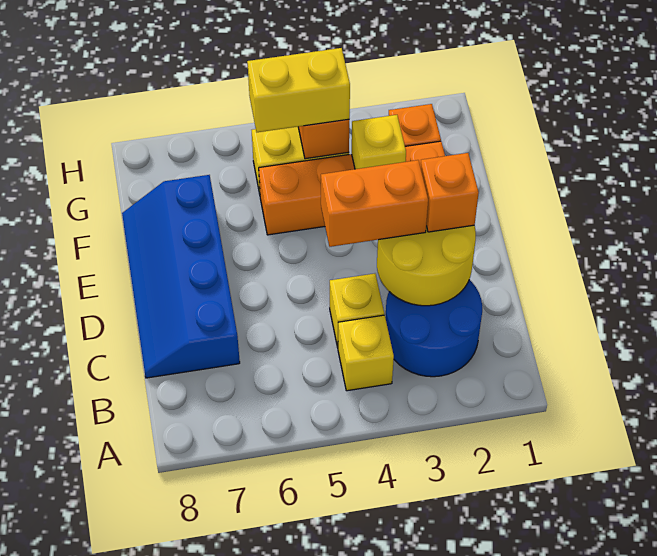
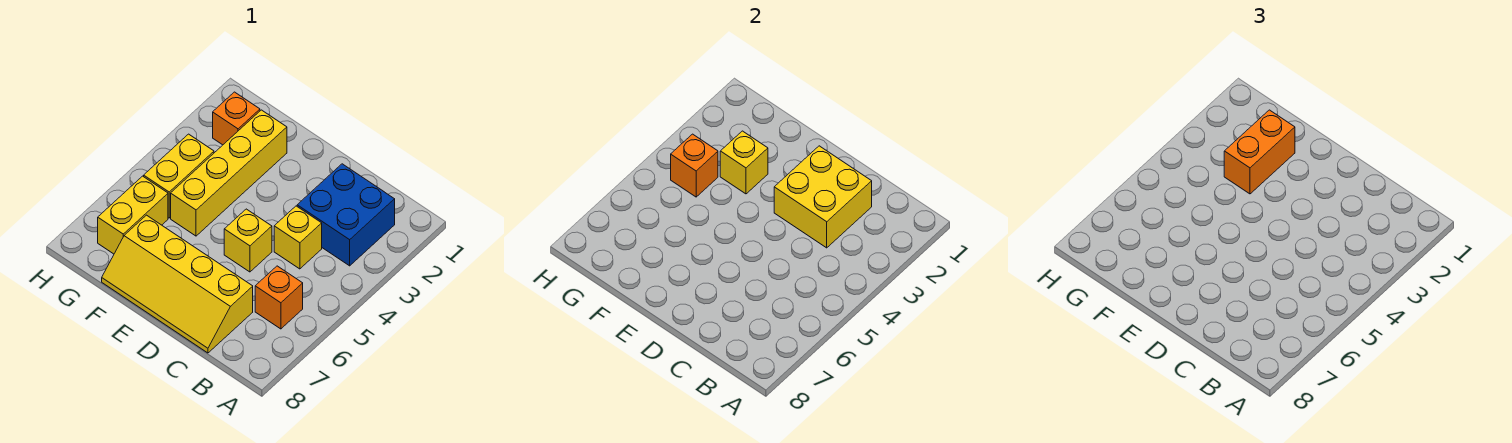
blue 2x2 round brick [385,280,482,377] -> blue 2x2 brick [297,164,395,266]
yellow 1x1 brick [338,315,394,391] -> yellow 1x1 brick moved to [224,209,272,272]
yellow 2x2 round brick [377,225,476,306] -> yellow 2x2 brick [774,146,872,248]
blue 2x4 slope [122,175,240,378] -> yellow 2x4 slope [102,215,253,353]
orange 1x1 brick [421,153,479,232] -> orange 1x1 brick moved to [255,266,303,329]
orange 1x2 brick [321,160,428,247] -> orange 1x2 brick moved to [1224,110,1295,194]
orange 1x4 brick [259,141,445,235] -> yellow 1x4 brick [171,110,287,236]
yellow 1x2 brick [247,48,350,132] -> yellow 1x2 brick moved to [98,176,168,254]

